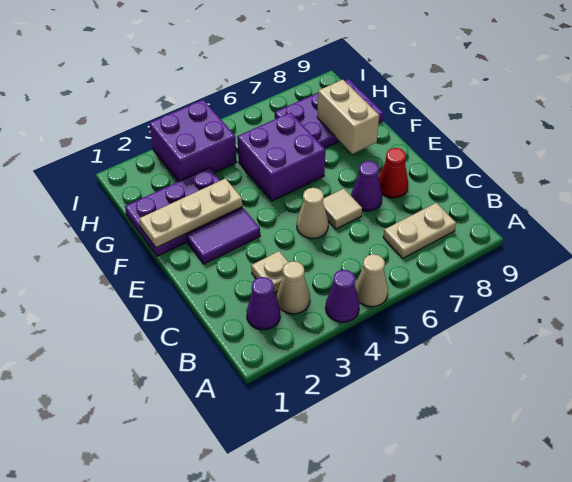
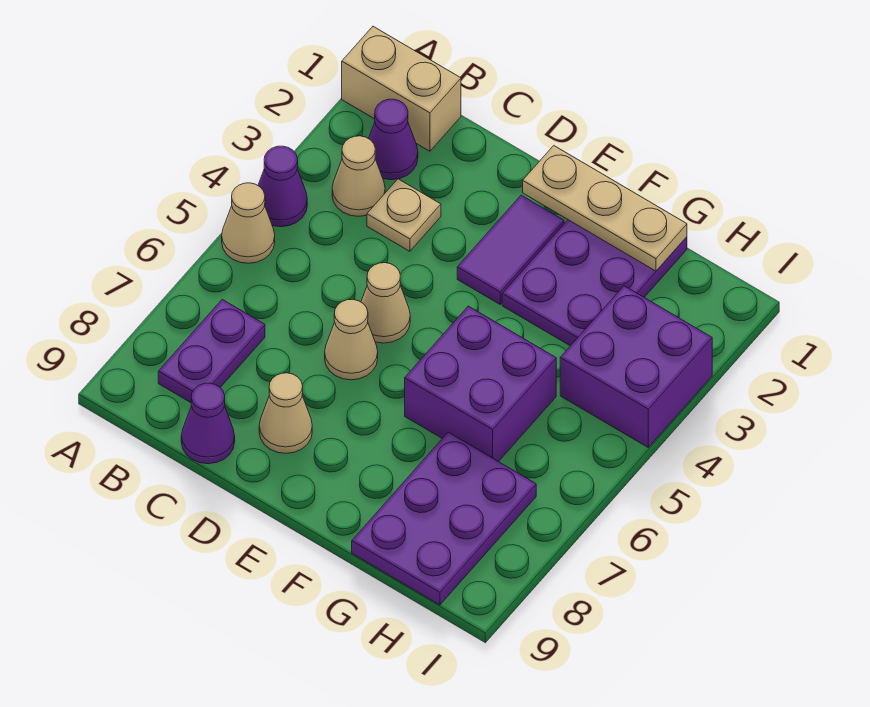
tan 1x2 plate [383,203,456,258] -> purple 1x2 plate [158,299,265,403]
tan 1x1 tile [323,189,362,229] -> tan 1x1 cone [325,299,378,380]
purple 1x1 cone [351,161,382,211] -> purple 1x1 cone moved to [181,383,235,464]
red 1x1 cone [379,148,408,198] -> tan 1x1 cone [259,373,312,453]
tan 1x3 plate [139,179,242,248] -> tan 1x3 plate turned to [523,146,687,271]
tan 1x2 brick [317,80,379,154] -> tan 1x2 brick moved to [342,27,461,151]

